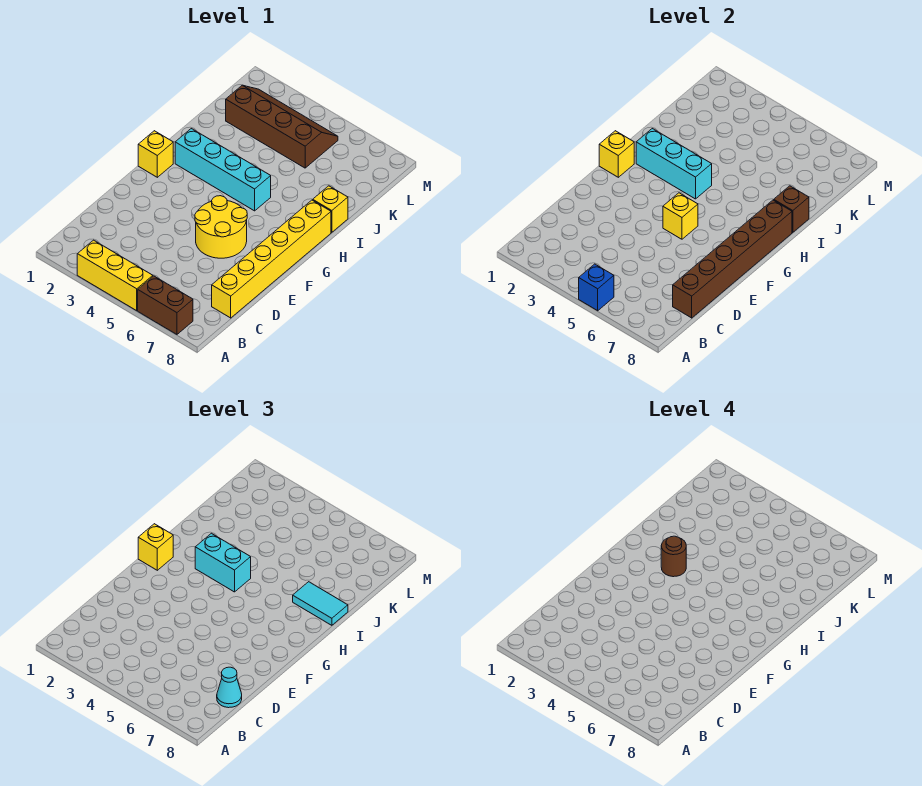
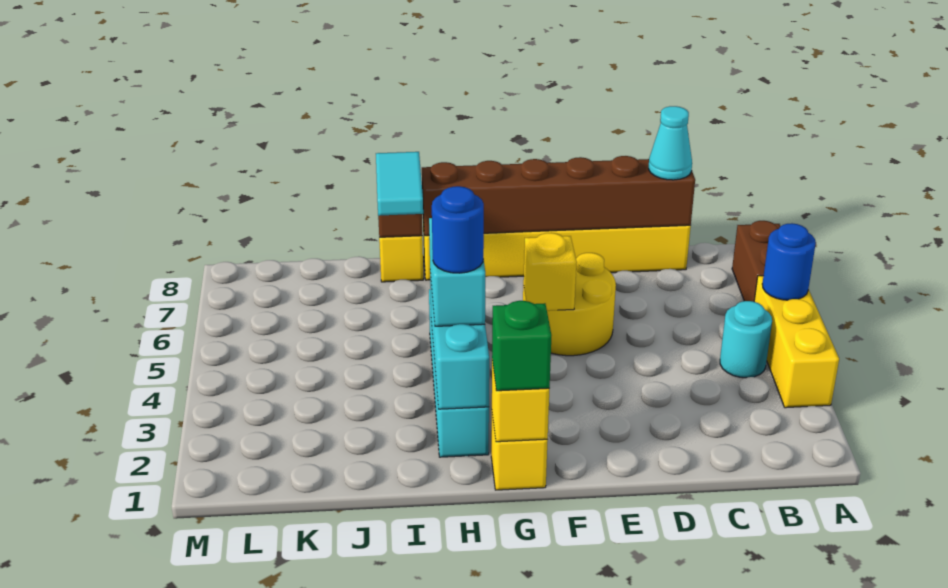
blue 1x1 brick [579,264,614,311] -> blue 1x1 round brick [762,223,816,300]
none -> cyan 1x1 round brick [720,301,772,378]
yellow 1x1 brick [138,524,173,570] -> green 1x1 brick [492,301,551,391]
brown 1x1 round brick [661,536,686,577] -> blue 1x1 round brick [432,186,484,273]
brown 2x4 slope [226,85,338,168] -> none

